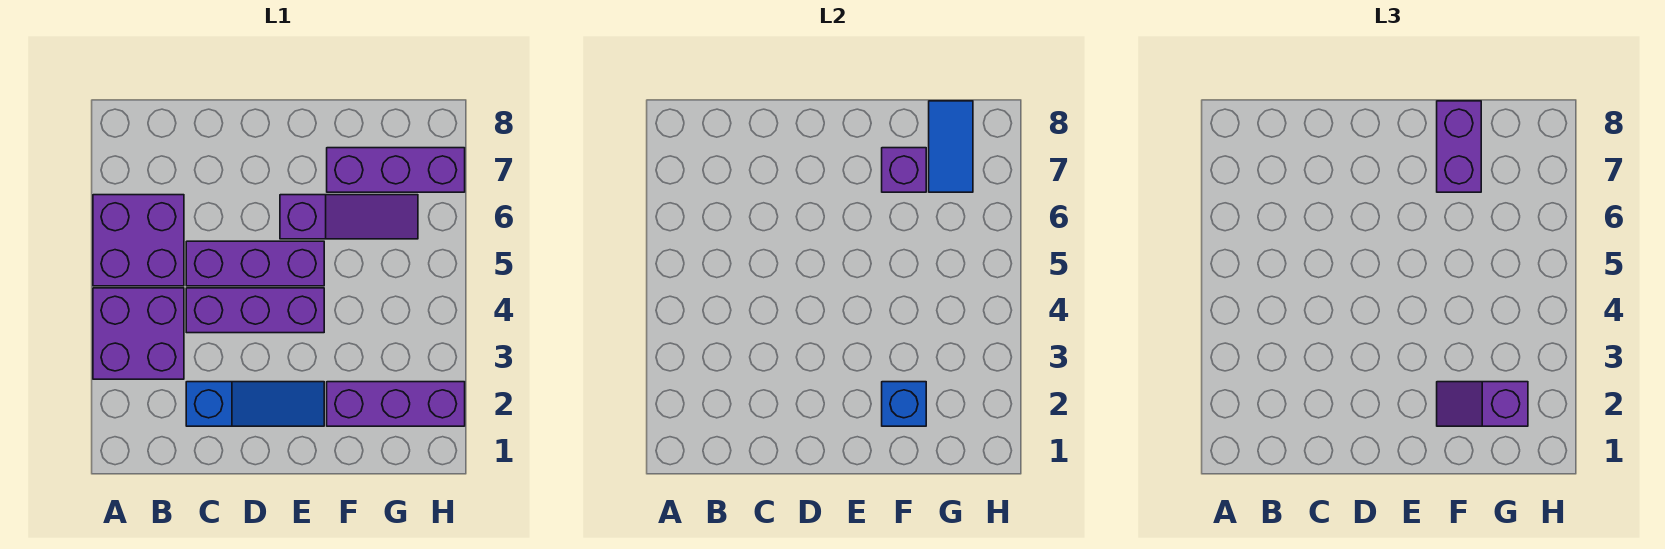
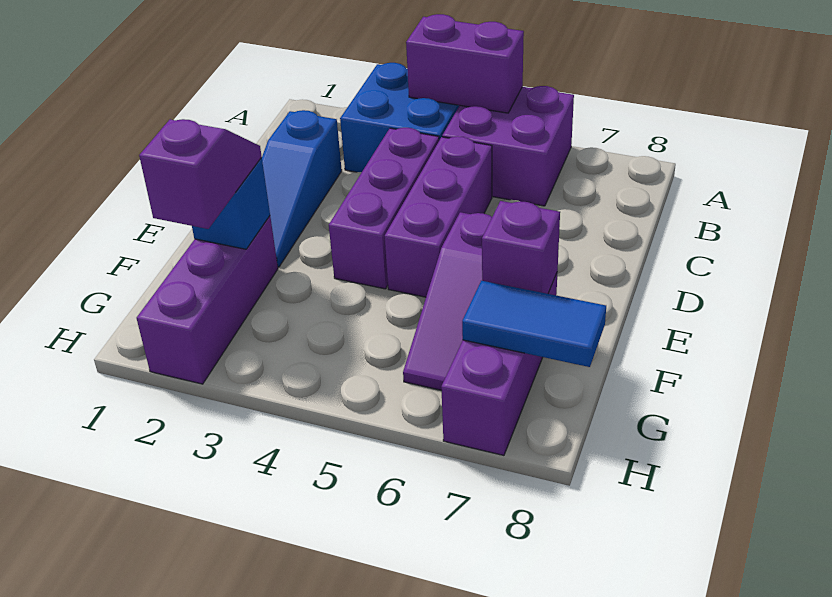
purple 2x2 brick [93,288,184,379] -> blue 2x2 brick [340,63,460,172]
purple 1x2 brick [1437,101,1481,192] -> purple 1x2 brick moved to [406,14,524,113]

